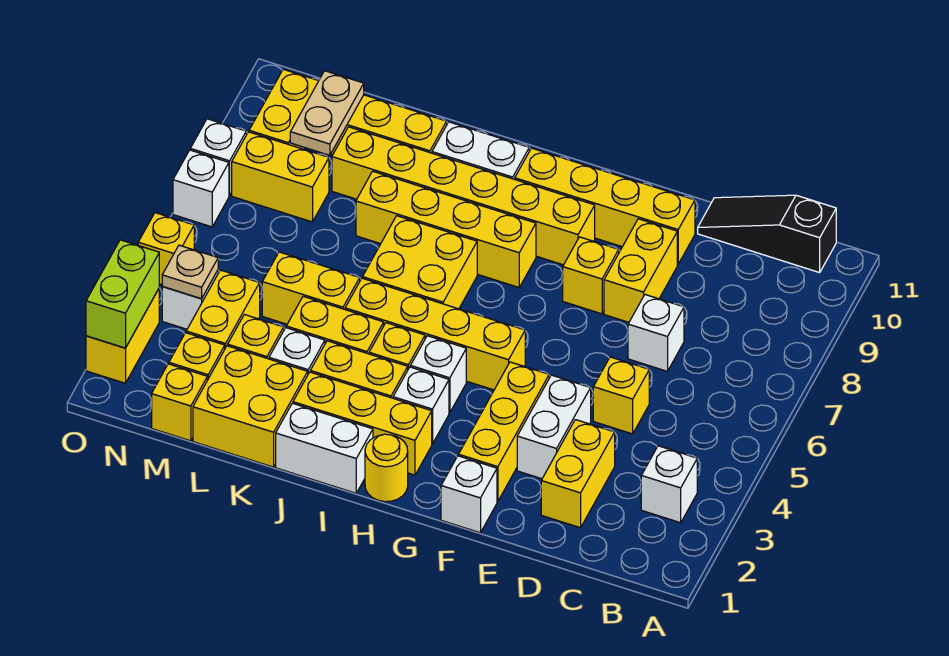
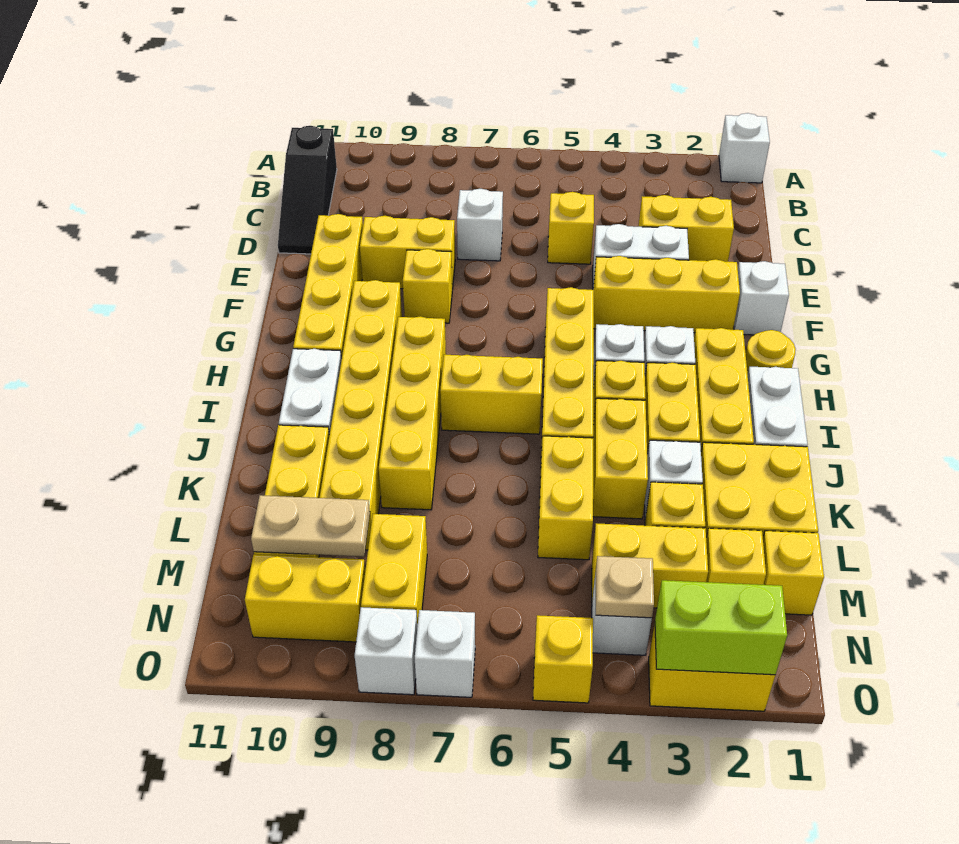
white 1x1 brick [641,446,697,523] -> white 1x1 brick moved to [719,113,770,183]
yellow 2x2 brick [363,216,477,309] -> yellow 1x2 brick [440,355,543,434]

